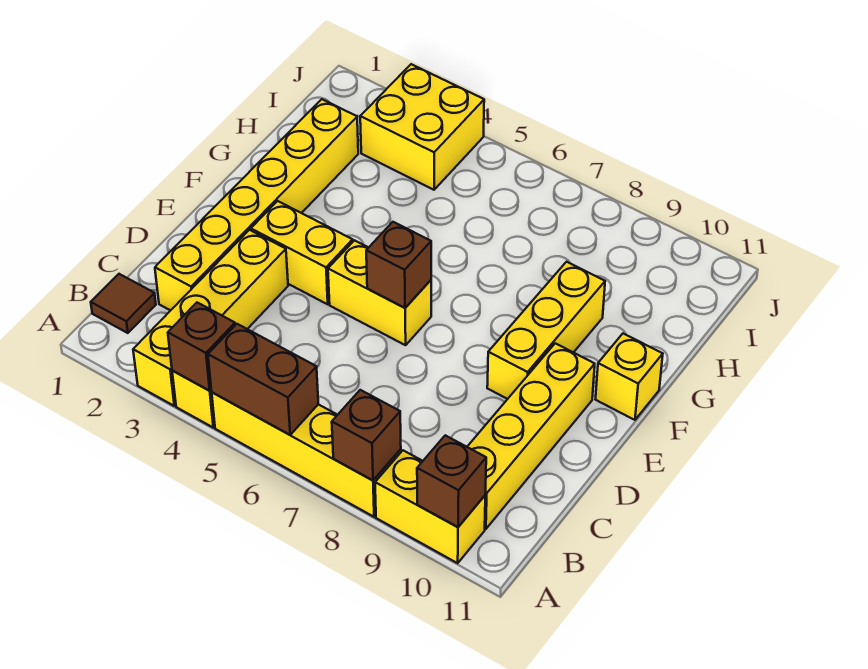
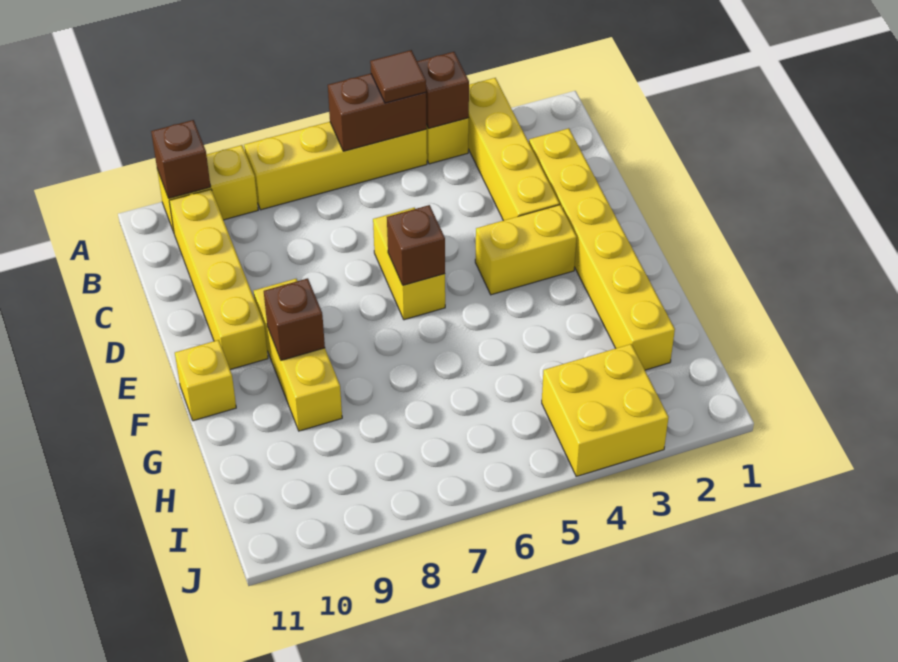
brown 1x1 brick [332,390,401,480] -> brown 1x1 brick moved to [264,278,325,360]
brown 1x1 tile [91,274,156,333] -> brown 1x1 tile moved to [370,50,426,103]
yellow 1x2 brick [328,240,431,345] -> yellow 1x2 brick turned to [373,208,445,320]

